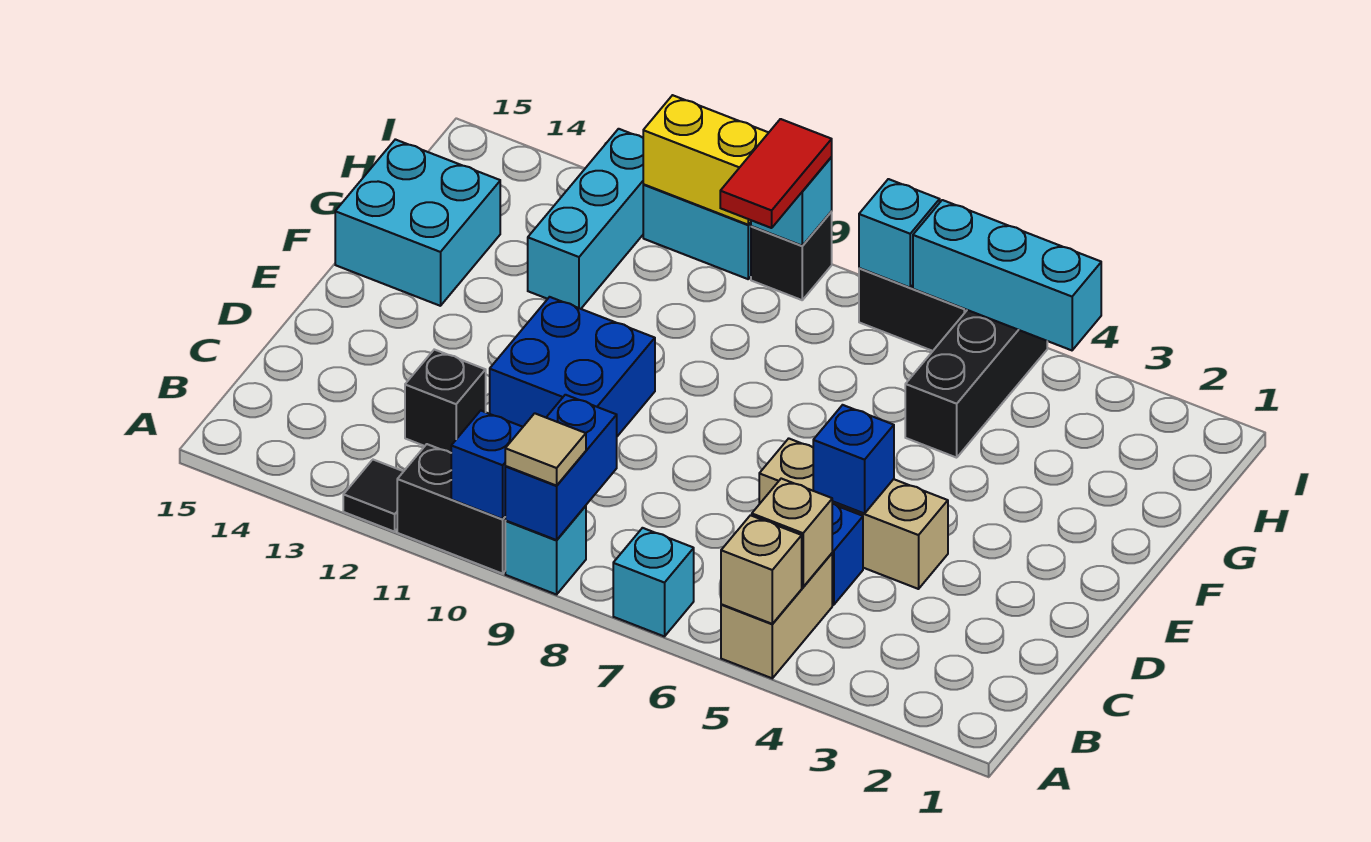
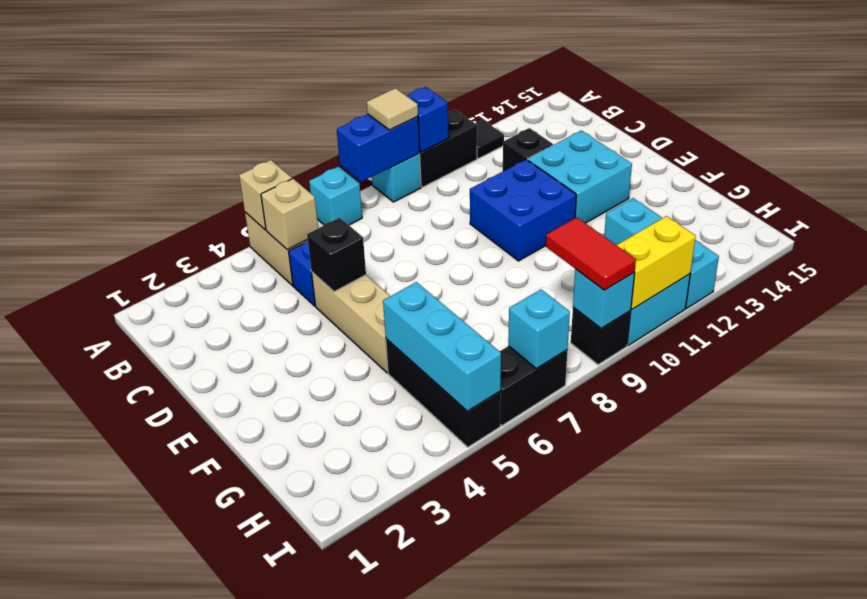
blue 1x2 brick [505,395,617,540] -> blue 1x2 brick turned to [337,114,420,182]
tan 1x3 brick [759,438,948,589] -> tan 1x3 brick turned to [312,272,390,373]
blue 1x1 brick [813,405,894,514] -> black 1x1 brick [307,218,366,292]
cyan 2x2 brick [335,139,500,306] -> cyan 2x2 brick moved to [528,130,632,223]
cyan 1x3 brick [913,200,1101,350] -> cyan 1x3 brick turned to [383,282,501,411]

